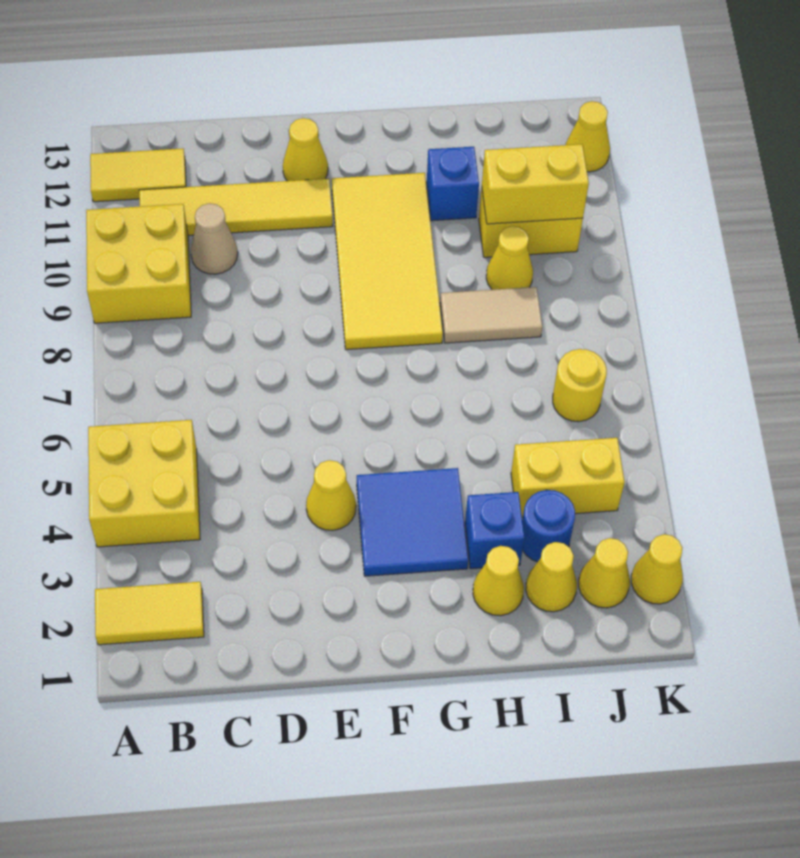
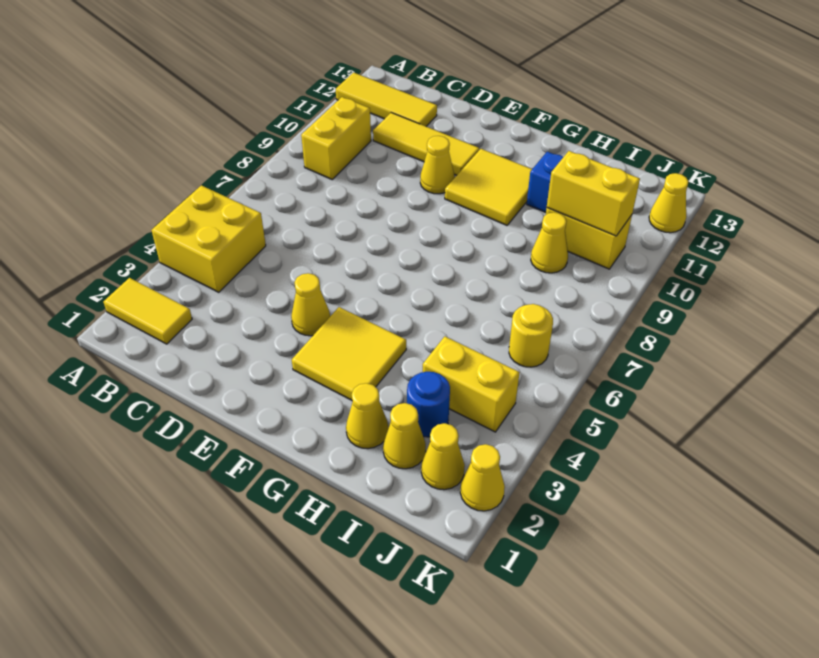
yellow 2x2 brick [86,204,191,323] -> yellow 1x2 brick [301,97,371,179]
yellow 1x2 tile [90,148,186,202] -> yellow 1x3 tile [336,72,437,126]
yellow 1x4 tile [139,178,333,236] -> yellow 1x3 tile [373,113,479,175]
tan 1x1 cone [191,203,238,274] -> none
yellow 1x1 cone [283,118,328,181] -> yellow 1x1 cone moved to [420,136,455,194]
blue 2x2 tile [357,468,468,576] -> yellow 2x2 tile [292,307,406,400]
yellow 2x4 tile [332,173,443,350] -> yellow 2x2 tile [445,149,532,225]
blue 1x1 brick [465,492,524,569] -> none
tan 1x2 tile [440,287,542,343] -> none

